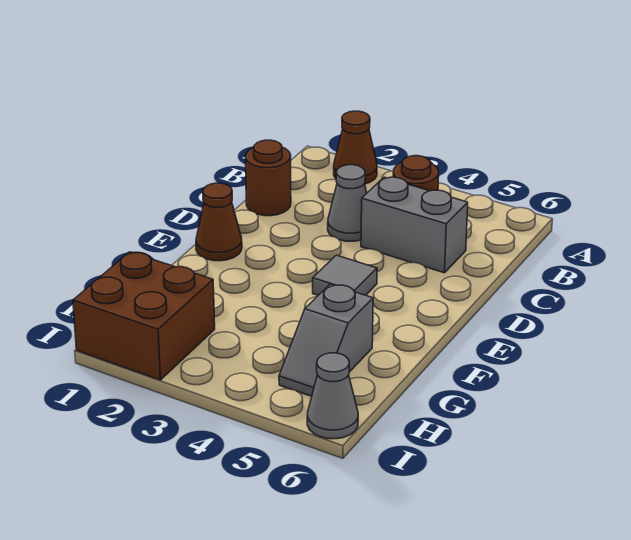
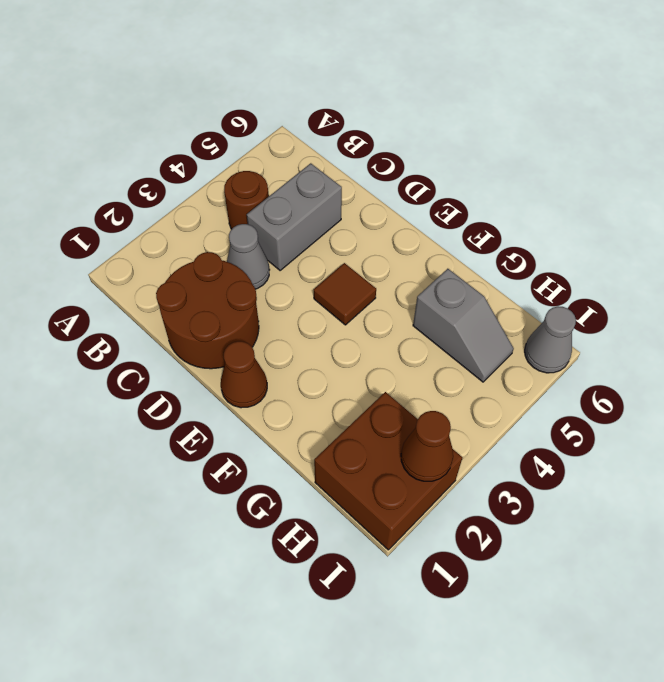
brown 1x1 cone [334,111,377,184] -> brown 1x1 cone moved to [401,411,453,481]
brown 1x1 round brick [246,140,291,216] -> brown 2x2 round brick [156,252,259,369]
grey 1x1 tile [313,255,377,295] -> brown 1x1 tile [314,263,376,325]

